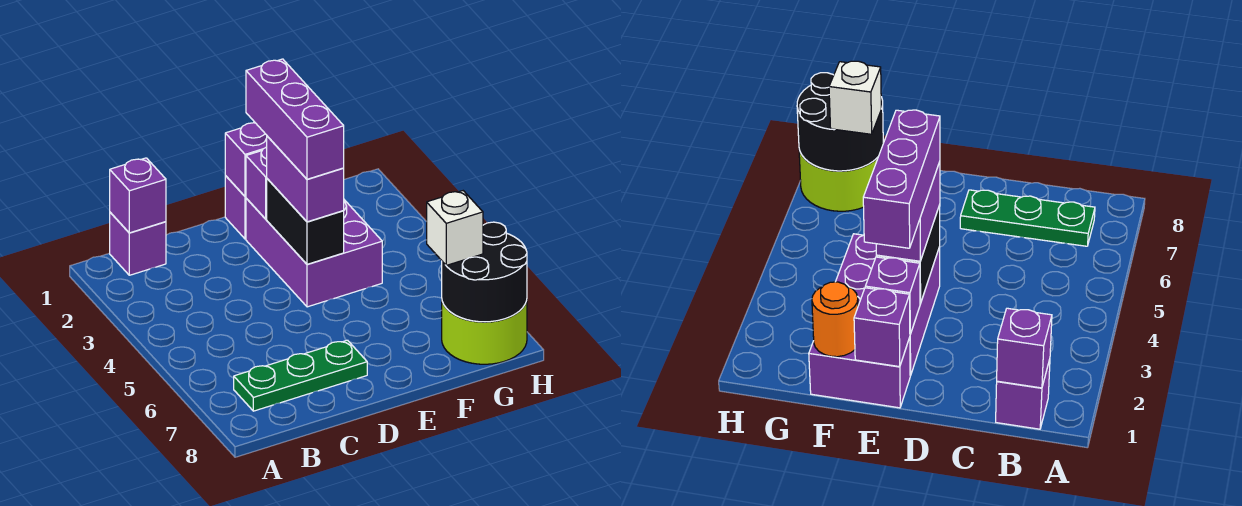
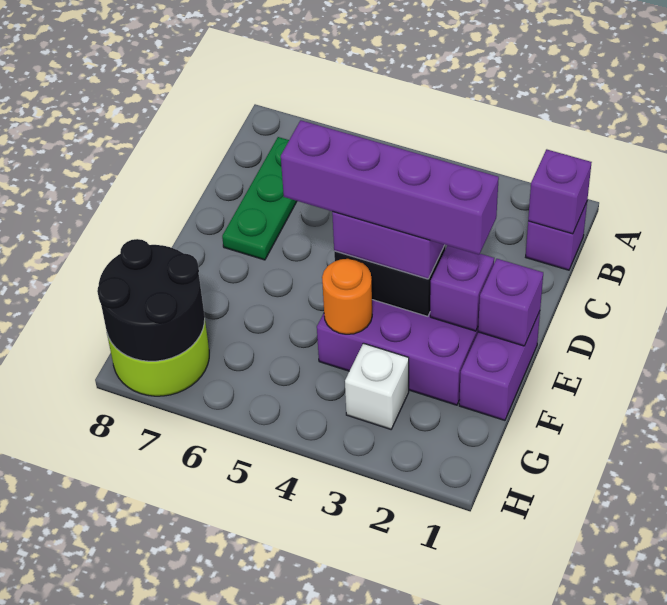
purple 1x3 brick [246,59,344,179] -> purple 1x4 brick [281,120,499,255]
orange 1x1 round brick [812,282,858,357] -> orange 1x1 round brick moved to [322,259,372,334]
white 1x1 brick [427,191,483,265] -> white 1x1 brick moved to [345,343,409,429]

